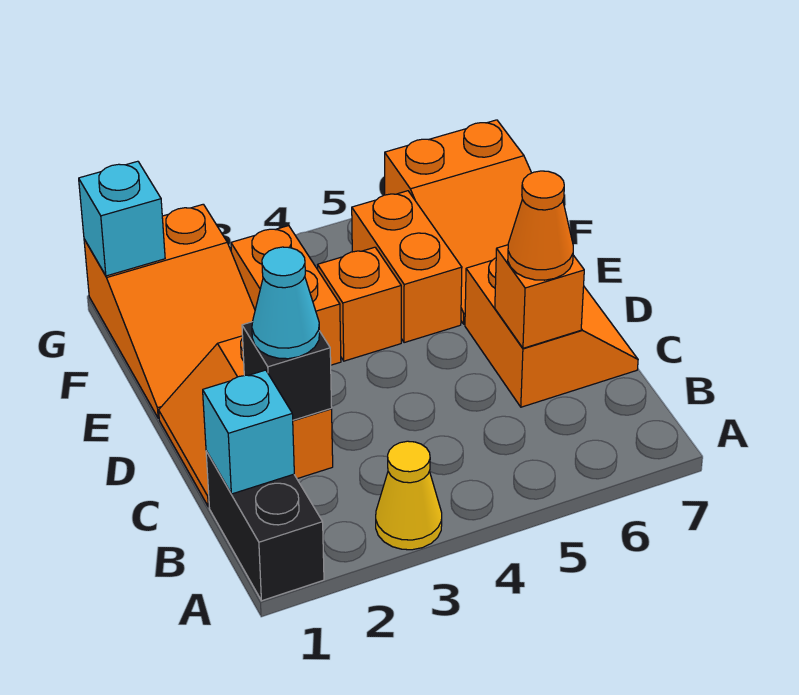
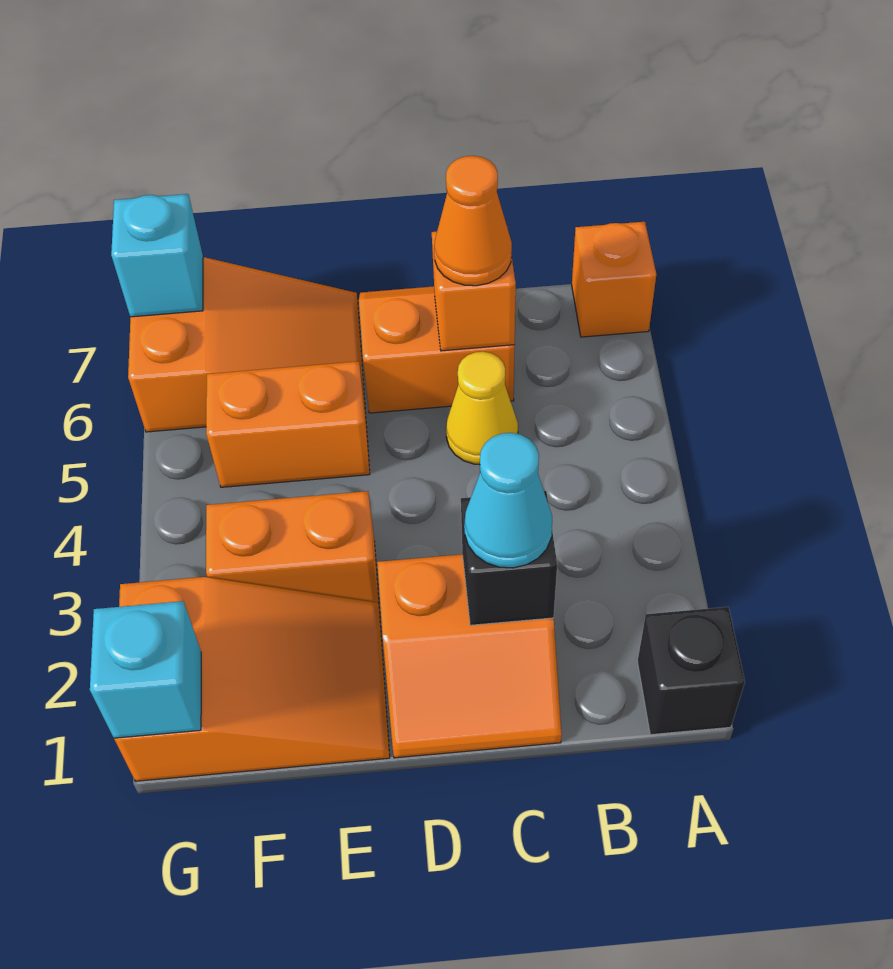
black 1x2 brick [206,451,324,601] -> black 1x1 brick [637,607,745,735]
yellow 1x1 cone [376,441,442,550] -> yellow 1x1 cone moved to [446,352,518,465]
cyan 1x1 brick [203,370,294,494] -> cyan 1x1 brick moved to [111,194,203,317]
orange 1x1 brick [318,247,401,361] -> orange 1x1 brick moved to [572,222,656,337]

